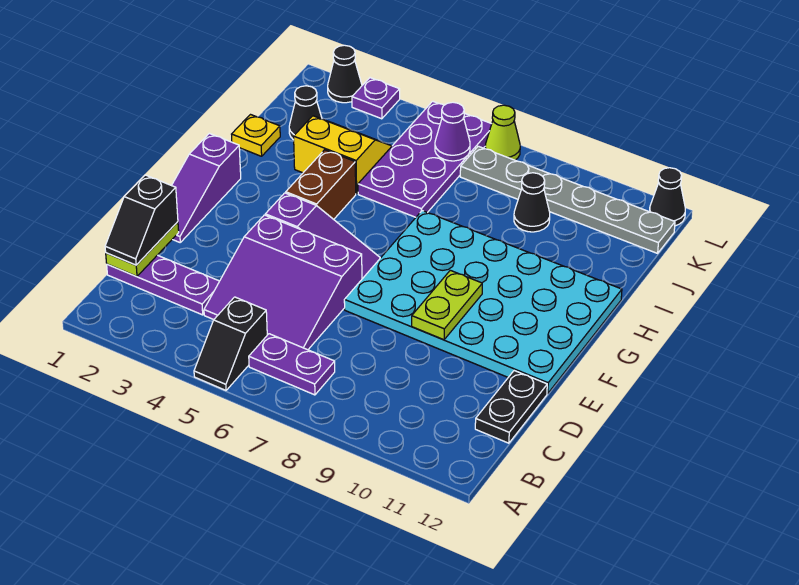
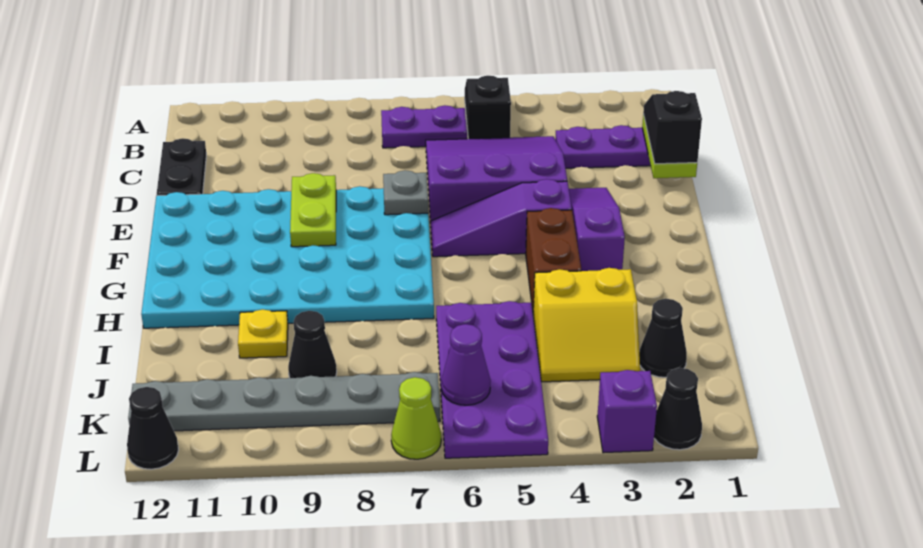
purple 1x3 slope [172,133,241,242] -> purple 1x3 slope moved to [569,188,625,271]
none -> grey 1x1 plate [383,170,428,215]
yellow 1x1 plate [232,115,280,156] -> yellow 1x1 plate moved to [238,309,288,358]
purple 1x1 plate [352,78,400,119] -> purple 1x1 brick [597,370,657,453]

